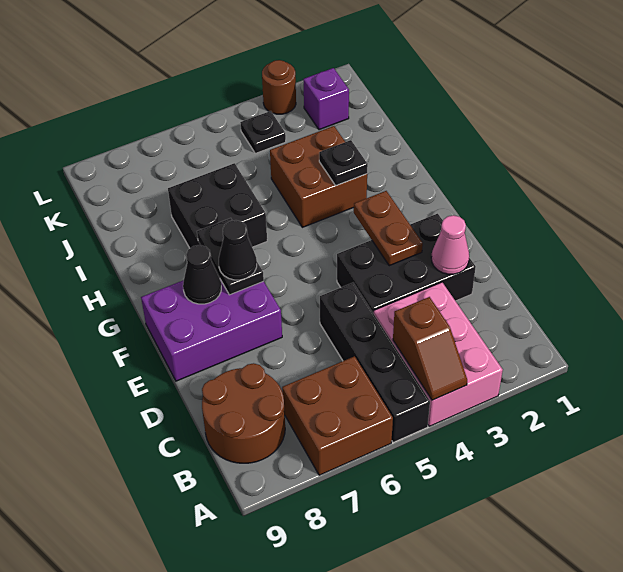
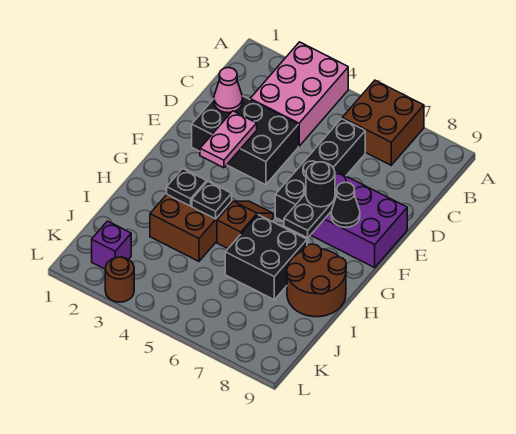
brown 1x2 slope [393,297,467,400] -> brown 1x2 slope moved to [217,201,273,248]
black 1x4 brick [320,283,430,442] -> black 1x4 brick moved to [275,119,365,222]
brown 2x2 round brick [202,363,285,463] -> brown 2x2 round brick moved to [287,244,346,317]
brown 1x2 plate [354,191,423,266] -> pink 1x2 plate [200,111,257,168]
black 1x1 cone [219,220,257,280] -> black 1x1 round brick [306,162,335,207]
black 1x1 plate [240,111,286,153] -> black 1x1 plate moved to [192,181,232,219]

